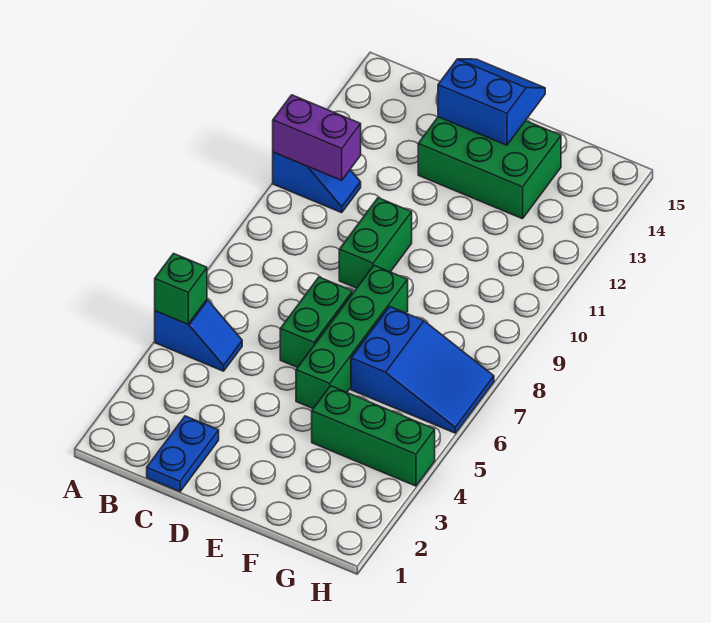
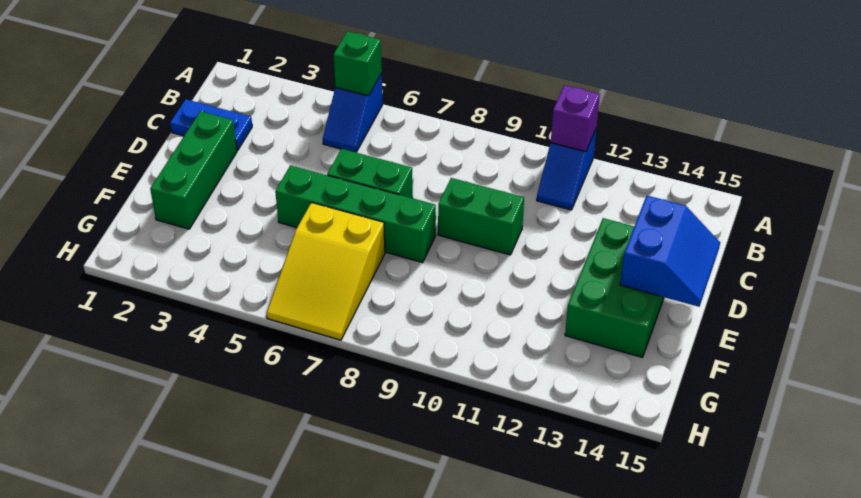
purple 1x2 brick [273,95,361,180] -> purple 1x1 brick [551,85,600,152]
green 1x3 brick [312,386,435,486] -> green 1x3 brick moved to [150,111,237,229]
blue 2x3 slope [351,307,494,433] -> yellow 2x3 slope [267,203,385,340]

